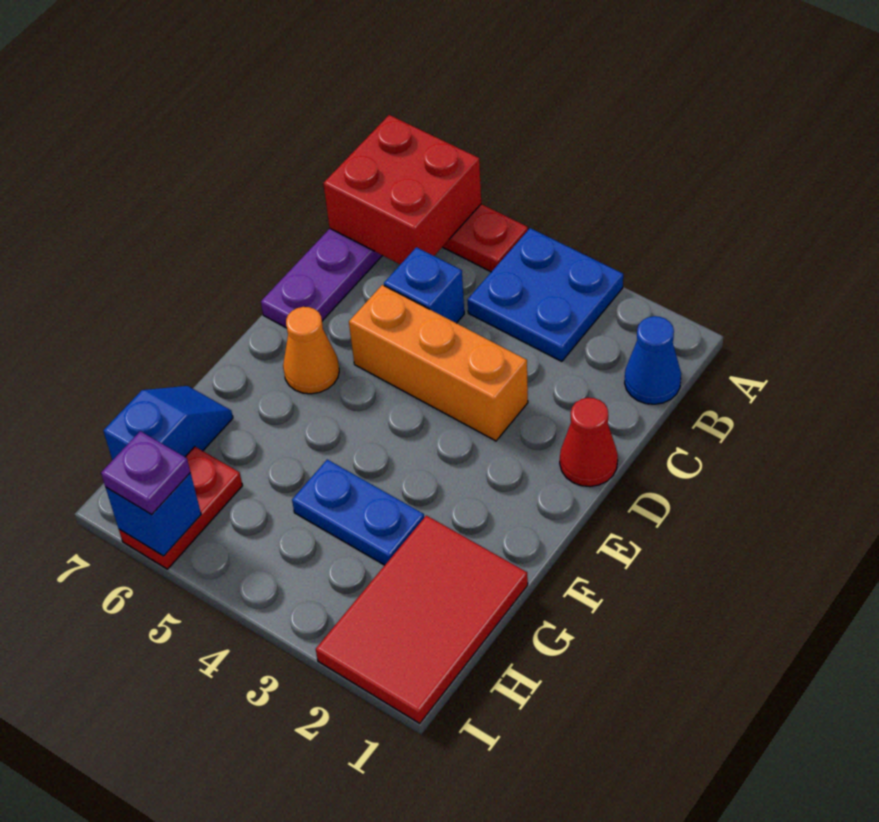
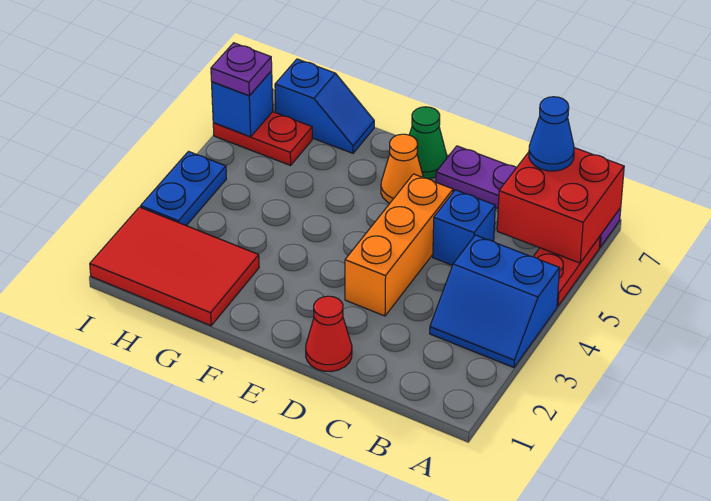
blue 2x2 plate [468,228,623,361] -> blue 2x2 slope [430,235,560,368]
blue 1x1 cone [625,316,681,404] -> blue 1x1 cone moved to [529,97,574,171]
none -> green 1x1 cone [410,107,447,179]
blue 1x2 plate [292,460,424,565] -> blue 1x2 plate moved to [141,152,226,226]

